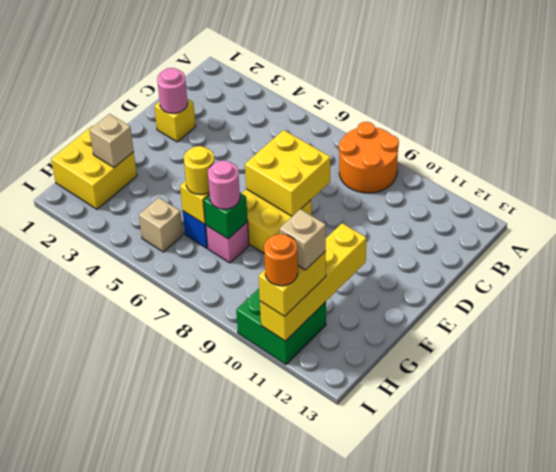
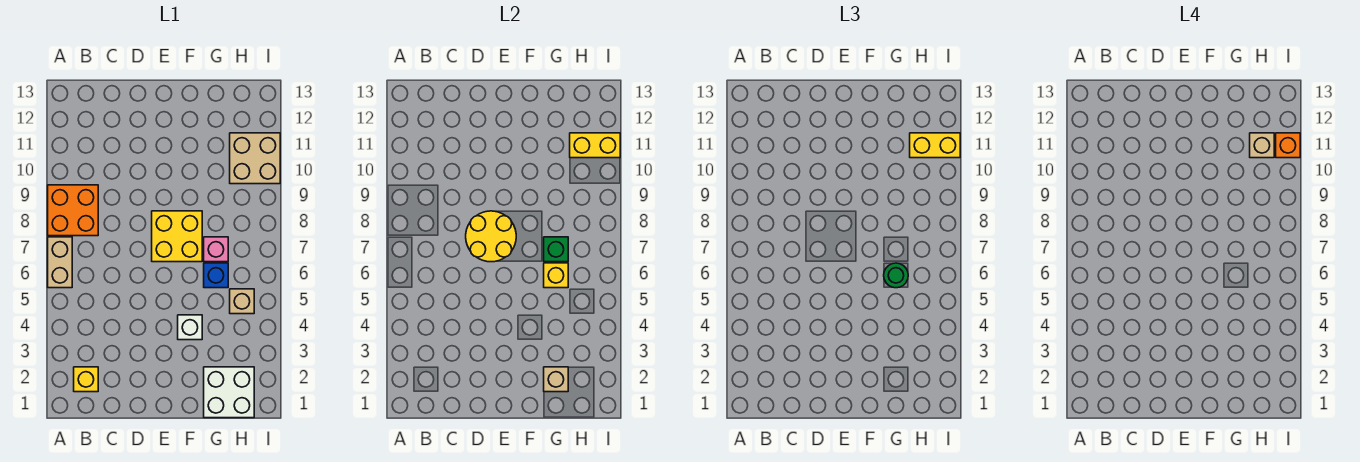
none -> tan 1x2 brick [48,237,72,288]
orange 2x2 round brick [339,122,399,193] -> orange 2x2 brick [48,185,98,236]
yellow 1x1 brick [154,99,196,142] -> yellow 1x1 brick moved to [74,367,98,392]
pink 1x1 round brick [157,68,188,113] -> none
yellow 2x2 brick [245,130,330,216] -> yellow 2x2 round brick [466,211,516,262]
none -> white 1x1 brick [178,315,202,340]
yellow 1x4 brick [260,223,366,341] -> yellow 1x2 brick [570,133,620,158]
yellow 2x2 brick [51,126,137,209] -> white 2x2 brick [204,367,254,418]
yellow 1x1 round brick [184,146,214,195] -> green 1x1 round brick [884,263,908,288]
pink 1x1 round brick [208,160,240,209] -> none
green 2x2 brick [236,288,326,365] -> tan 2x2 brick [230,133,280,184]
orange 1x1 round brick [264,234,298,286] -> orange 1x1 brick [1276,133,1300,158]

